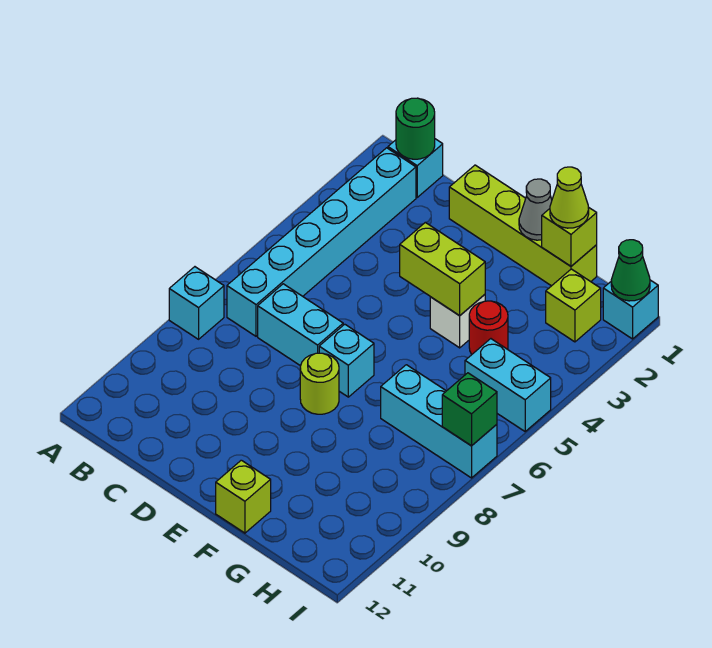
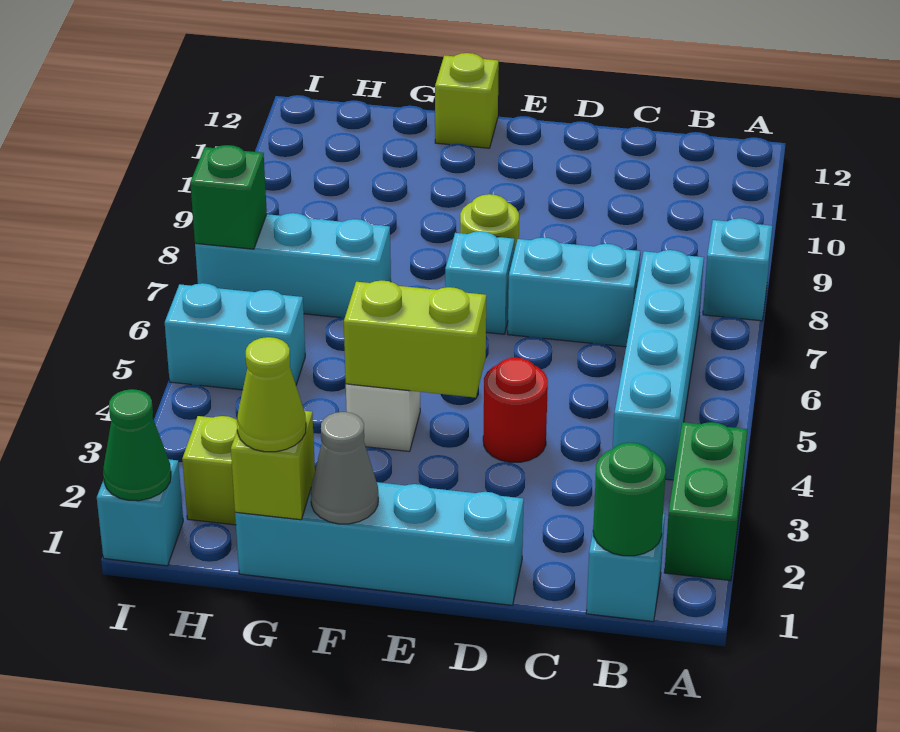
none -> green 1x2 brick [664,422,747,581]
cyan 1x6 brick [227,148,416,336] -> cyan 1x4 brick [613,250,704,480]
lime 1x4 brick [449,165,597,286] -> cyan 1x4 brick [235,482,524,605]
red 1x1 round brick [469,301,508,354] -> red 1x1 round brick moved to [483,358,548,462]

